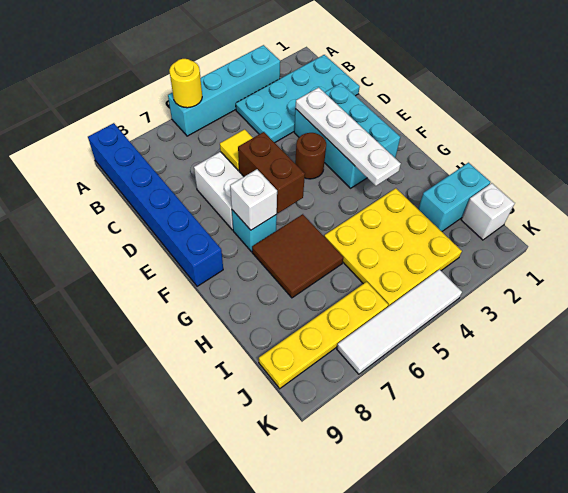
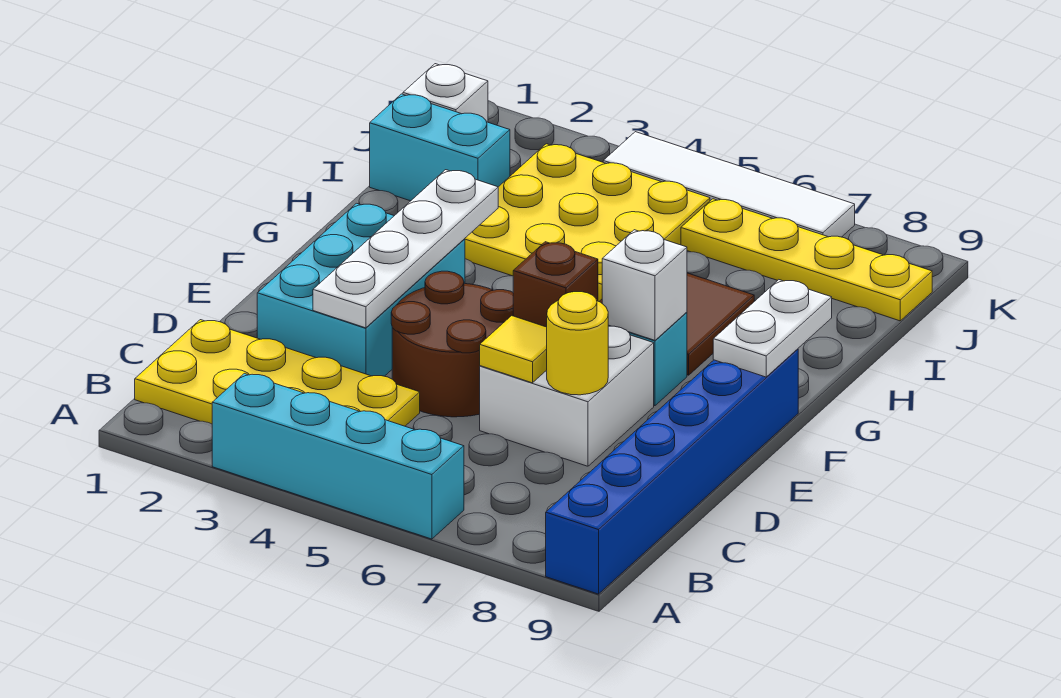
yellow 1x1 round brick [169,59,202,108] -> yellow 1x1 round brick moved to [547,292,608,395]
cyan 2x4 plate [236,55,360,143] -> yellow 2x4 plate [135,320,420,426]
brown 1x1 round brick [295,133,326,179] -> brown 2x2 round brick [391,271,513,417]
brown 1x2 brick [238,132,305,213] -> brown 1x1 brick [513,242,598,327]
none -> white 1x2 plate [713,280,832,377]

